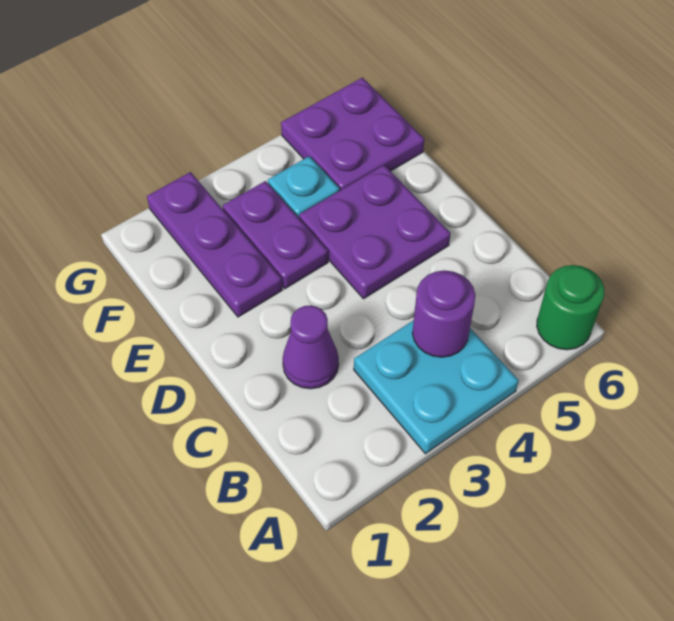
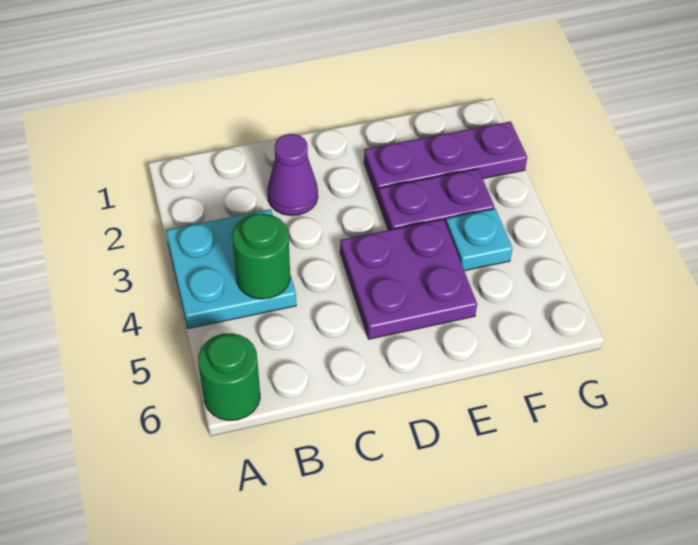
purple 1x1 round brick [412,270,475,357] -> green 1x1 round brick [232,213,290,299]
purple 2x2 plate [281,78,424,190] -> none

